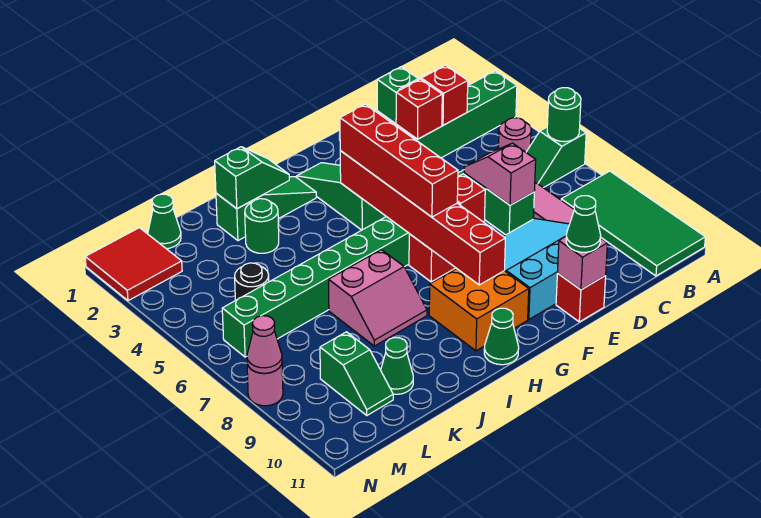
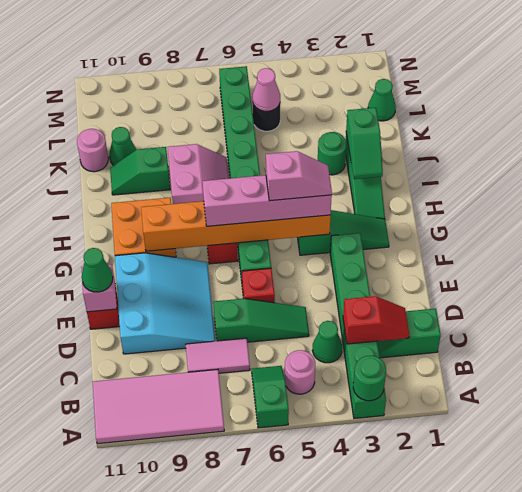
green 1x1 round brick [547,88,581,142] -> green 1x1 round brick moved to [353,356,386,401]
green 2x4 tile [561,171,705,276] -> pink 2x4 tile [93,369,224,444]
red 1x1 brick [396,79,442,139] -> none
pink 1x2 slope [464,143,536,205] -> pink 1x2 slope moved to [266,151,332,201]
red 1x6 brick [340,151,505,285] -> orange 1x6 brick [141,201,331,251]
red 1x4 brick [340,104,458,217] -> pink 1x4 brick [202,175,332,226]
green 1x1 cone [484,308,519,365] -> green 1x1 cone moved to [312,321,342,363]
pink 2x2 slope [329,250,427,346] -> pink 2x2 slope turned to [168,144,229,204]
green 1x2 slope [320,332,393,415] -> green 1x2 slope moved to [110,147,170,195]
red 2x2 tile [85,228,182,301] -> none
pink 1x1 round brick [247,364,283,406] -> pink 1x1 round brick moved to [77,129,108,172]
pink 1x1 cone [247,316,282,373] -> pink 1x1 cone moved to [252,68,280,111]

